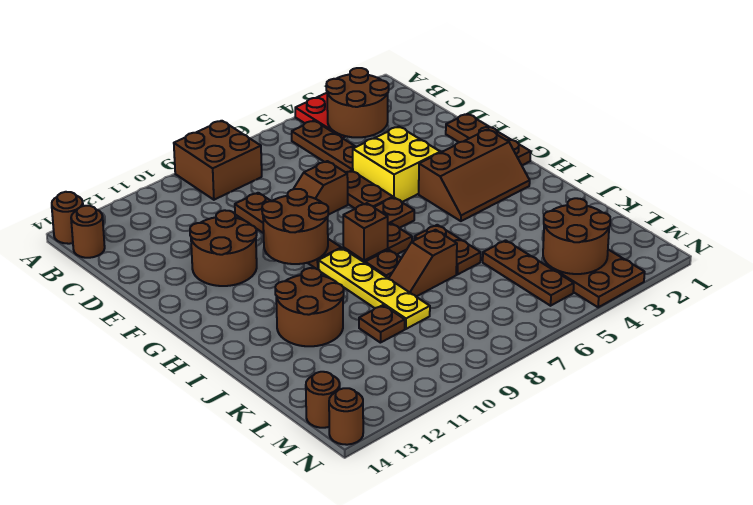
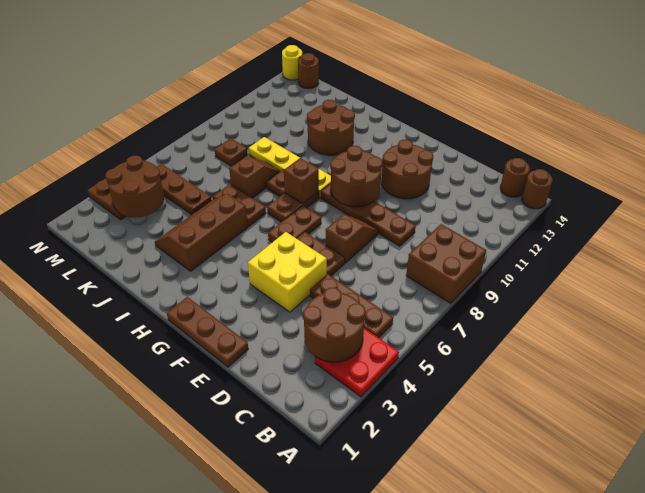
brown 2x3 slope [419,129,530,221] -> brown 2x3 slope moved to [155,194,248,271]
brown 1x1 plate [359,305,405,343] -> brown 1x1 plate moved to [215,138,247,166]
brown 1x1 round brick [329,388,363,445] -> yellow 1x1 round brick [282,45,302,80]

